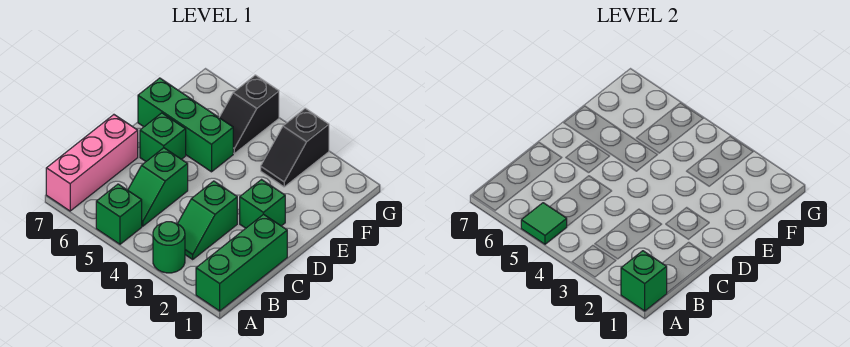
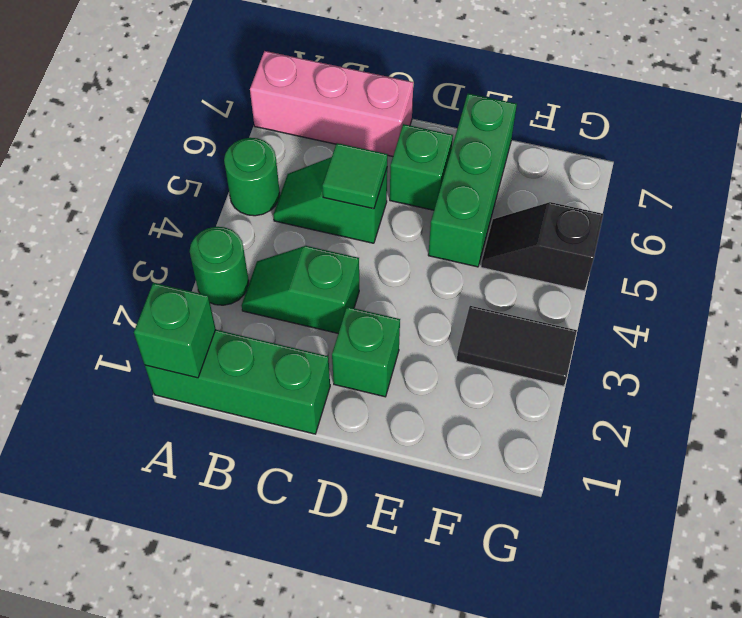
green 1x1 brick [96,184,142,244] -> green 1x1 round brick [224,138,280,216]
green 1x1 tile [521,203,567,244] -> green 1x1 tile moved to [322,143,387,209]
black 1x2 slope [261,108,329,187] -> black 1x2 tile [457,306,577,386]

